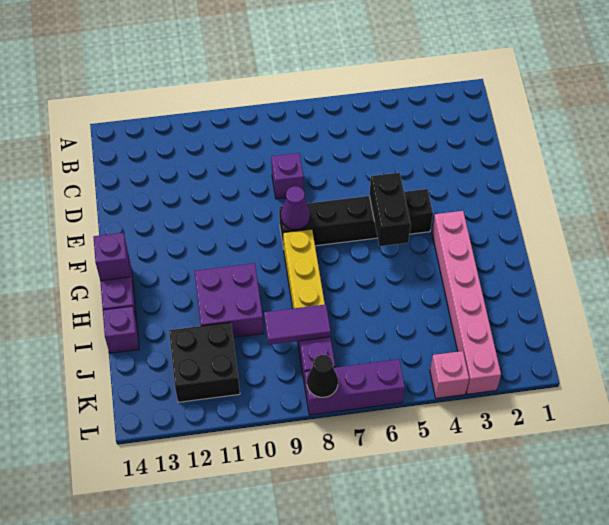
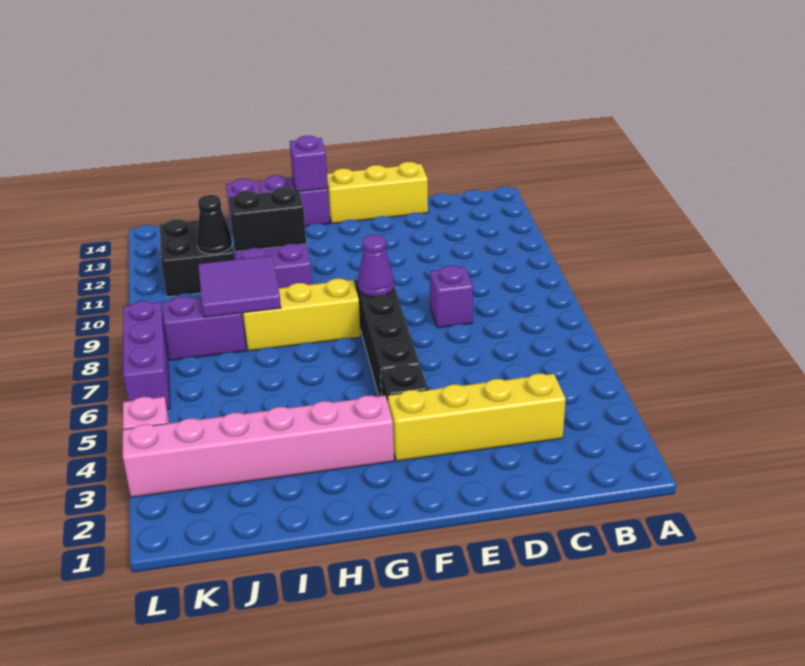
none -> yellow 1x4 brick [388,374,566,461]
none -> yellow 1x3 brick [327,162,428,223]
black 1x2 brick [369,173,411,246] -> black 1x2 brick moved to [228,187,306,252]
purple 1x2 tile [264,304,331,345] -> purple 2x2 tile [198,256,281,317]
black 1x1 cone [307,355,338,397] -> black 1x1 cone moved to [197,195,232,254]

